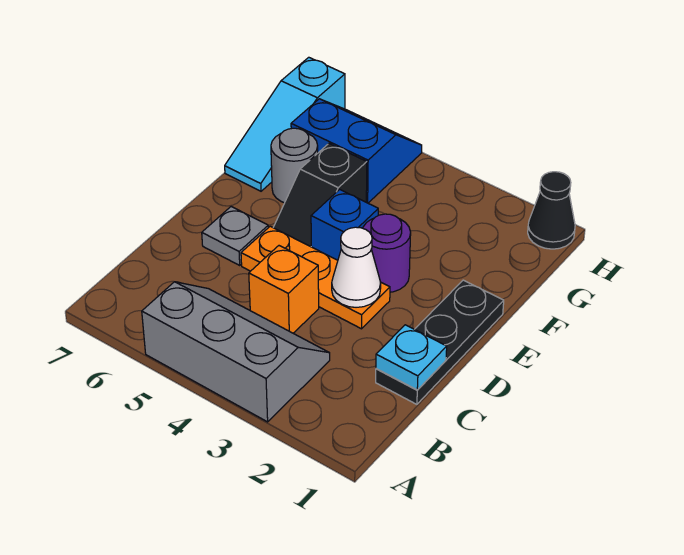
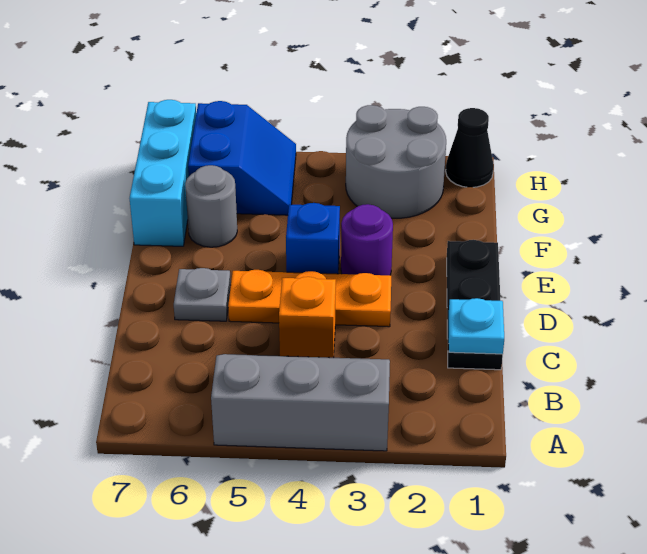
white 1x1 cone [332,227,381,307] -> none
black 1x2 slope [273,144,367,247] -> none
cyan 1x3 slope [225,57,345,191] -> cyan 1x3 brick [129,100,196,246]
none -> grey 2x2 round brick [346,105,446,218]
blue 2x2 slope [291,99,422,203] -> blue 2x2 slope turned to [188,101,296,215]

